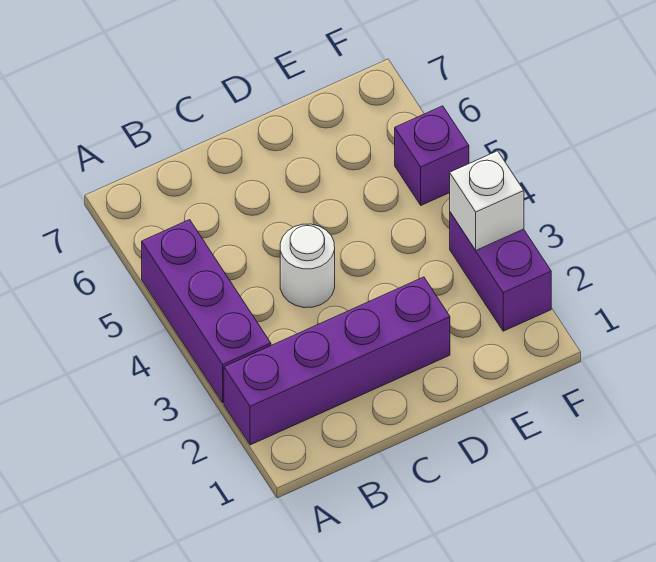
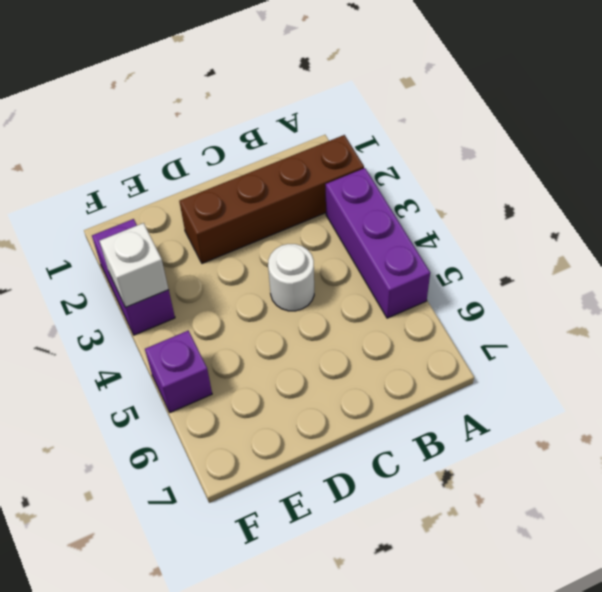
purple 1x4 brick [224,277,450,445] -> brown 1x4 brick [179,135,364,263]

